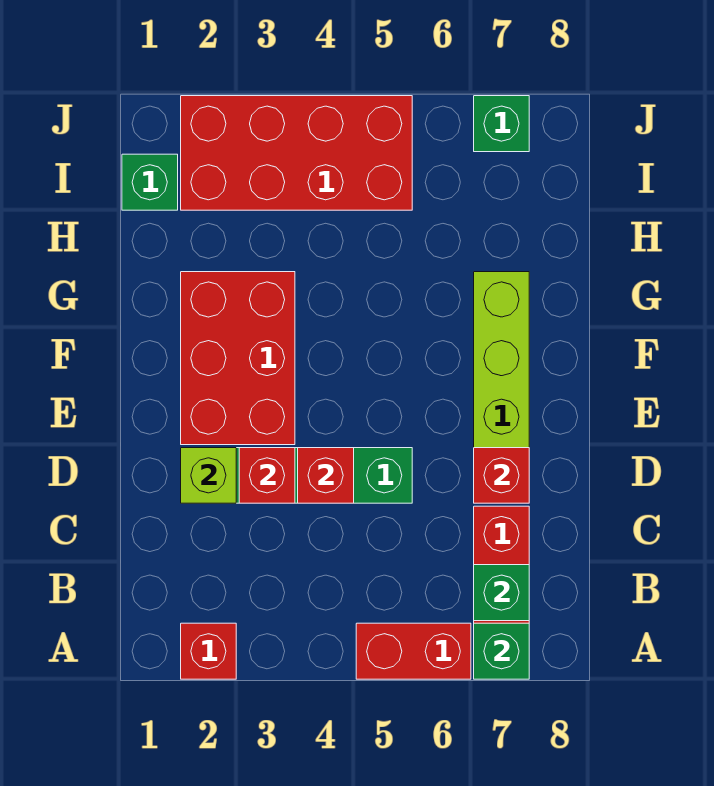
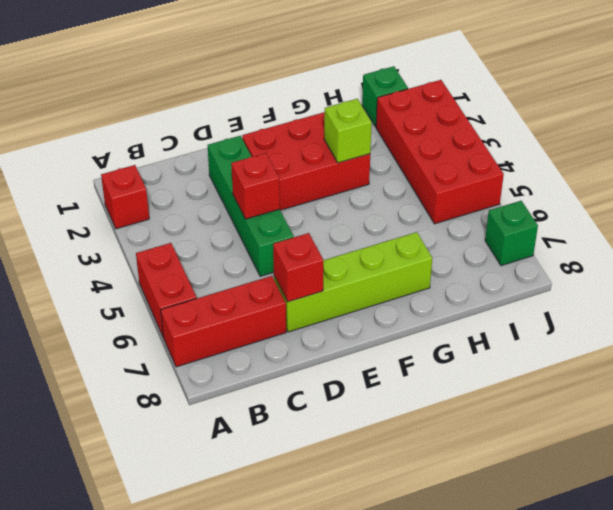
green 1x1 brick [474,623,529,679] -> none
green 1x1 brick [474,565,529,621] -> none
lime 1x1 brick [181,448,236,503] -> lime 1x1 brick moved to [324,99,372,163]
red 1x1 brick [239,448,295,503] -> none

